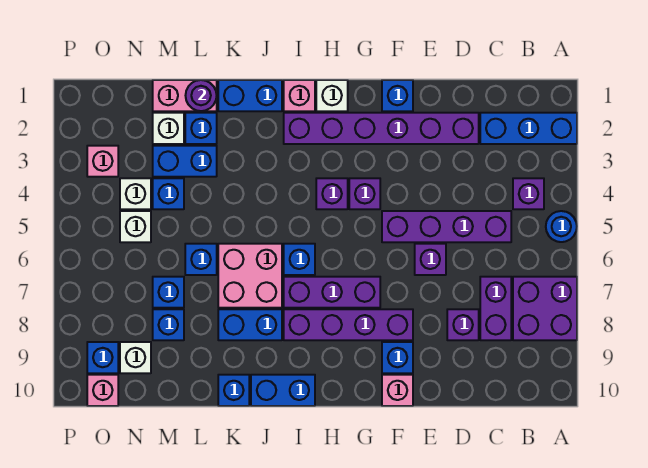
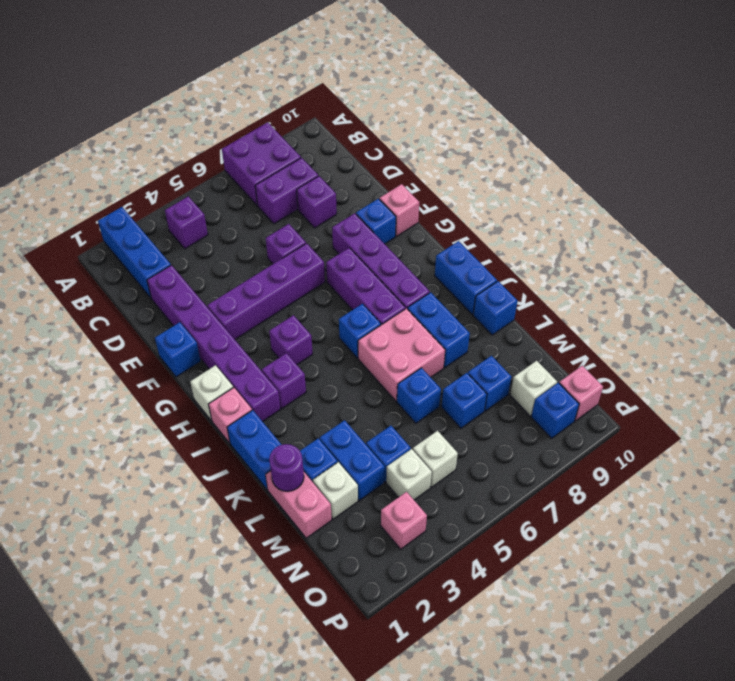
blue 1x1 round brick [546,211,577,242] -> none
purple 1x4 brick [382,211,511,242] -> purple 1x4 brick turned to [207,243,325,339]
purple 1x1 brick [349,178,380,209] -> purple 1x1 brick moved to [262,353,306,408]

